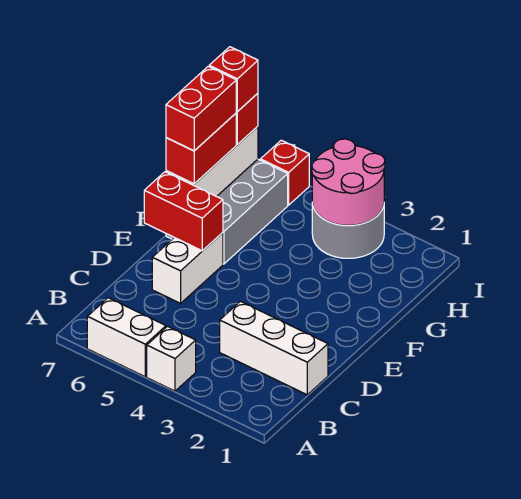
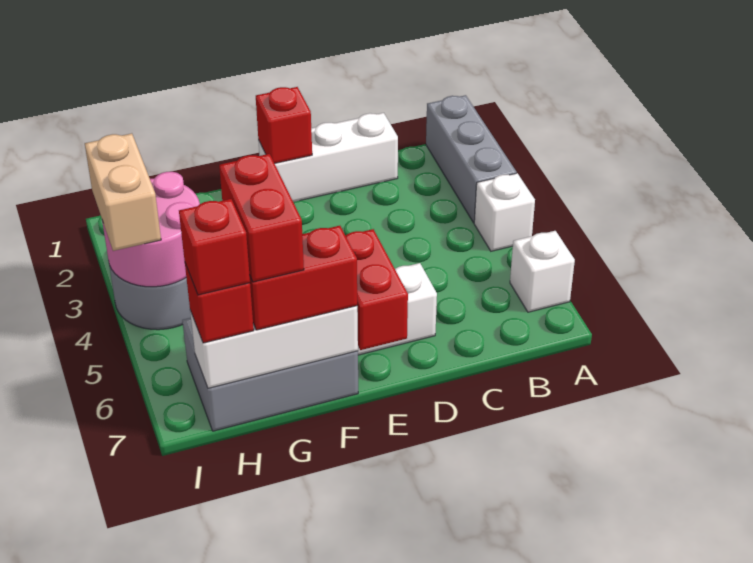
none -> grey 1x3 brick [426,95,517,223]
white 1x2 brick [87,298,166,377] -> white 1x1 brick [510,231,575,312]
white 1x3 brick [220,301,328,395] -> white 1x3 brick turned to [258,113,398,202]
red 1x2 brick [166,66,236,151] -> red 1x2 brick turned to [219,154,304,282]
none -> tan 1x2 brick [85,133,161,251]
red 1x1 brick [261,140,309,205] -> red 1x1 brick moved to [256,87,312,163]

